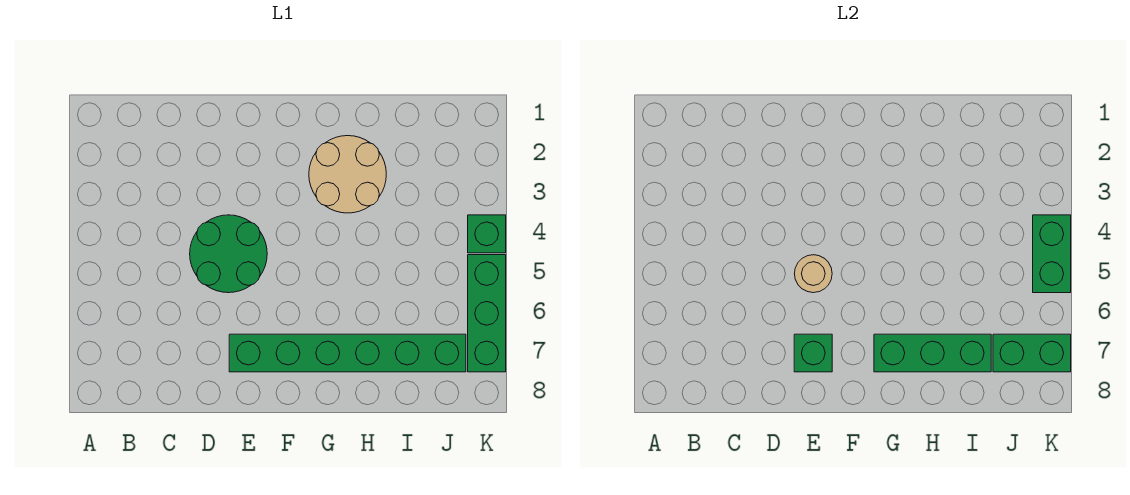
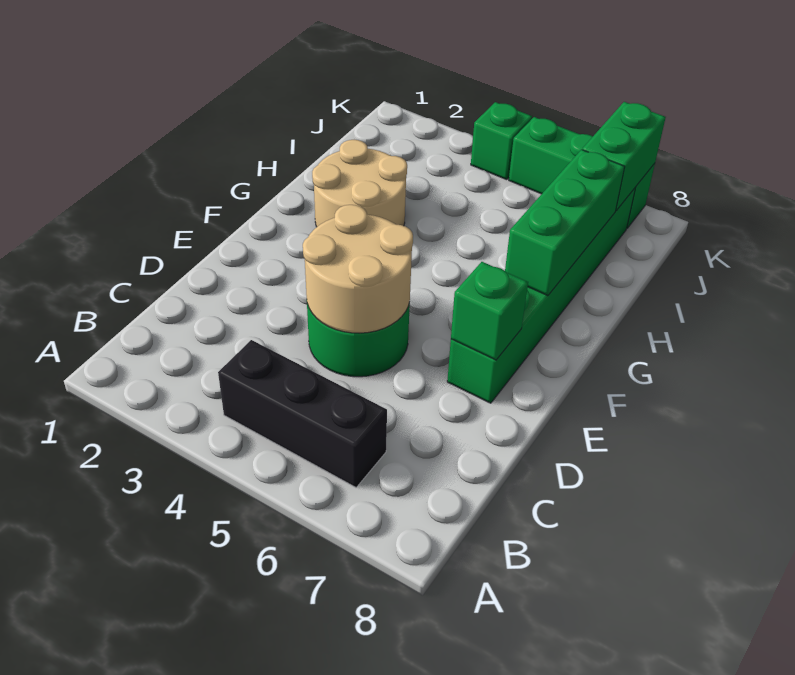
none -> black 1x3 brick [218,340,387,487]
tan 1x1 round brick [794,255,832,293] -> tan 2x2 round brick [303,205,413,333]
green 1x2 brick [1033,215,1071,293] -> none

